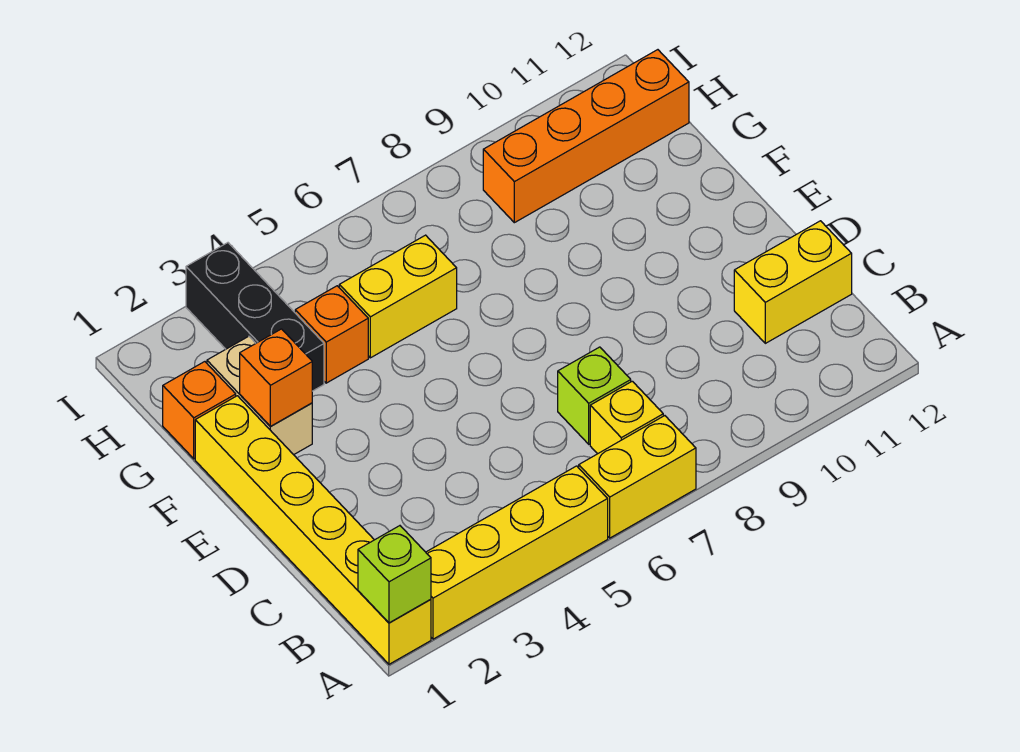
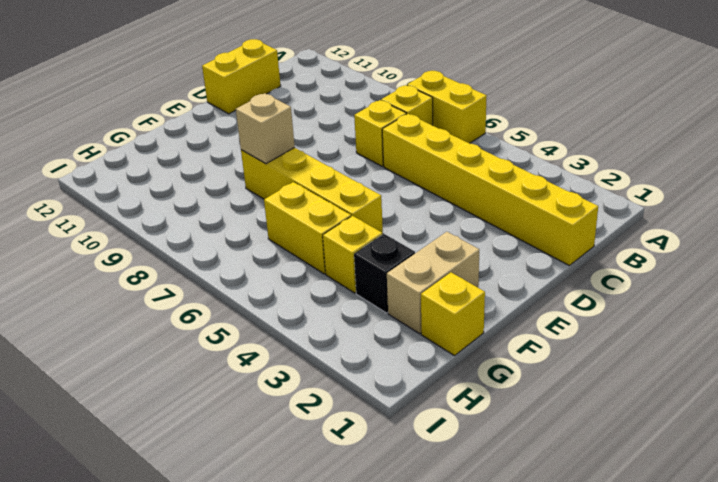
yellow 1x6 brick [195,396,431,664] -> yellow 1x6 brick turned to [382,114,598,265]
lime 1x1 brick [358,526,431,623] -> none
yellow 1x4 brick [426,466,608,639] -> yellow 1x4 brick moved to [241,148,383,234]
lime 1x1 brick [558,347,631,444] -> yellow 1x1 brick [354,100,406,166]
yellow 1x2 brick [734,221,852,343] -> yellow 1x2 brick turned to [202,39,281,114]
orange 1x1 brick [240,329,312,427] -> none
none -> tan 1x1 brick [236,93,295,164]
orange 1x1 brick [163,362,236,459] -> yellow 1x1 brick [421,272,485,356]
black 1x3 brick [186,243,324,391] -> black 1x1 brick [354,234,415,313]
orange 1x1 brick [295,286,368,383] -> yellow 1x1 brick [323,216,382,293]
orange 1x4 brick [483,50,689,223] -> none

